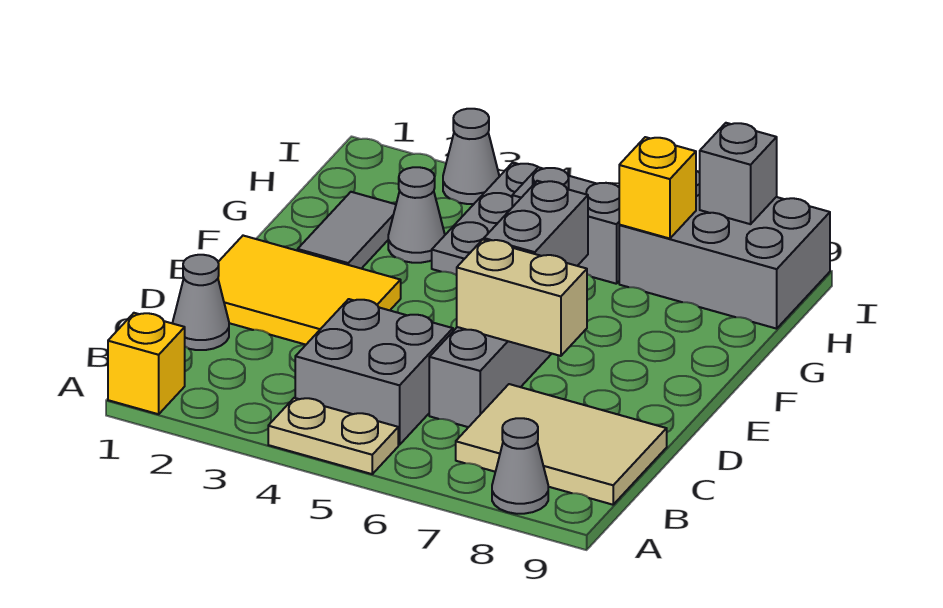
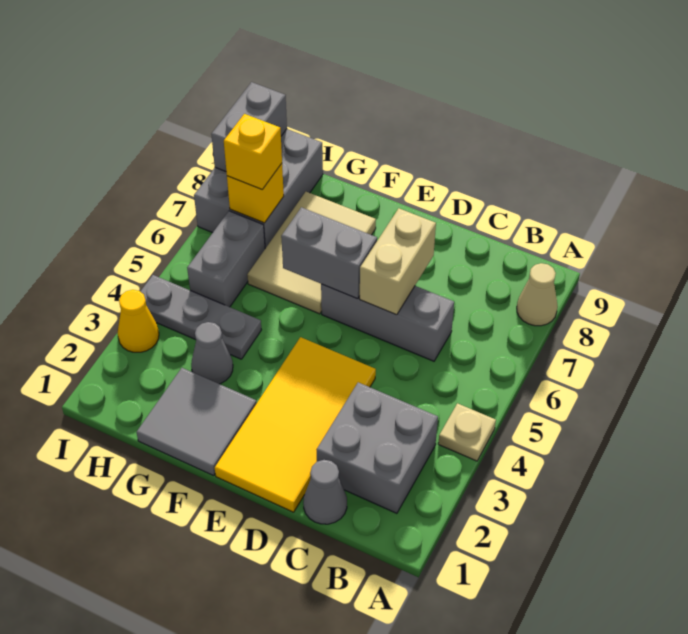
yellow 1x1 brick [108,313,185,414] -> yellow 1x1 brick moved to [224,114,282,189]
tan 1x2 plate [268,398,398,474] -> tan 1x1 plate [438,403,496,461]
grey 1x1 cone [492,418,548,514] -> tan 1x1 cone [517,263,558,326]
grey 2x2 brick [295,299,453,445] -> grey 2x2 brick moved to [317,382,438,513]
tan 2x3 tile [456,384,667,505] -> tan 2x3 tile moved to [247,192,376,314]
yellow 2x3 tile [218,236,401,345] -> yellow 2x4 tile [215,337,376,512]
grey 1x2 tile [298,192,396,269] -> grey 2x2 tile [137,368,257,476]
grey 1x1 cone [443,109,499,204] -> yellow 1x1 cone [118,290,159,352]
grey 1x1 brick [700,123,777,224] -> grey 1x2 brick [211,82,287,171]

